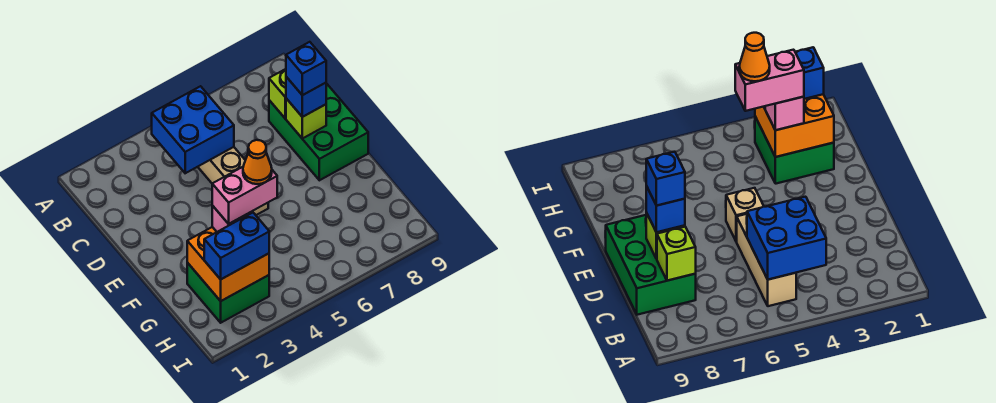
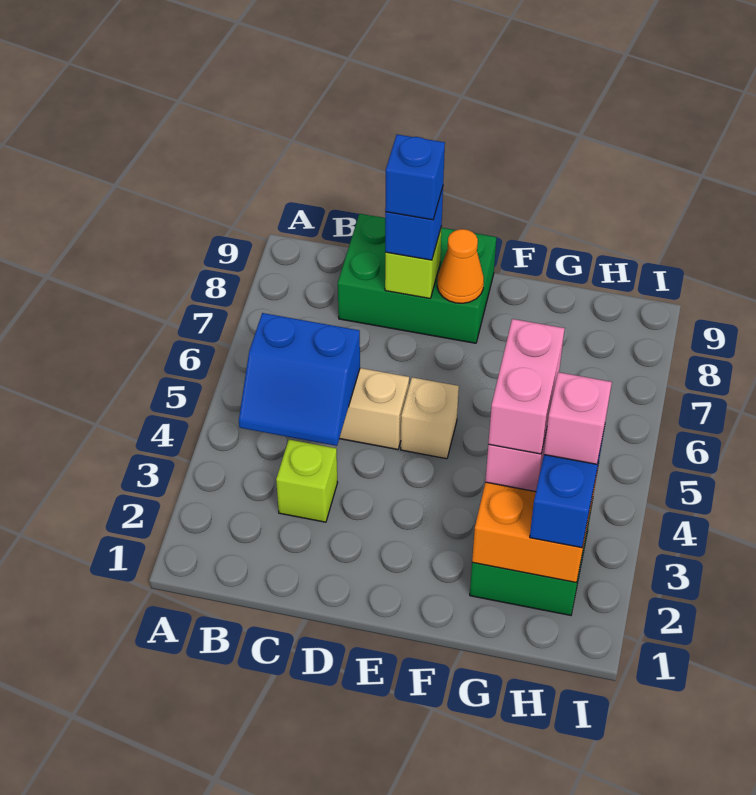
blue 2x2 brick [152,86,234,173] -> blue 2x2 slope [239,313,360,446]
lime 1x1 brick [269,69,286,119] -> lime 1x1 brick moved to [276,440,338,522]
orange 1x1 cone [243,140,272,184] -> orange 1x1 cone moved to [437,229,484,303]
none -> pink 1x1 brick [544,372,612,464]

